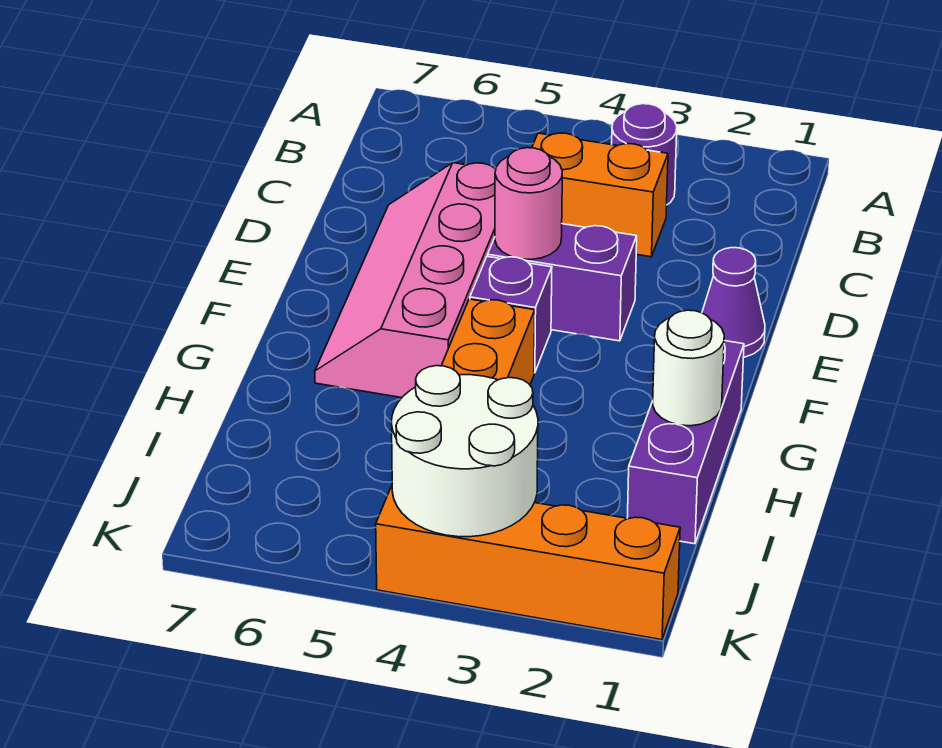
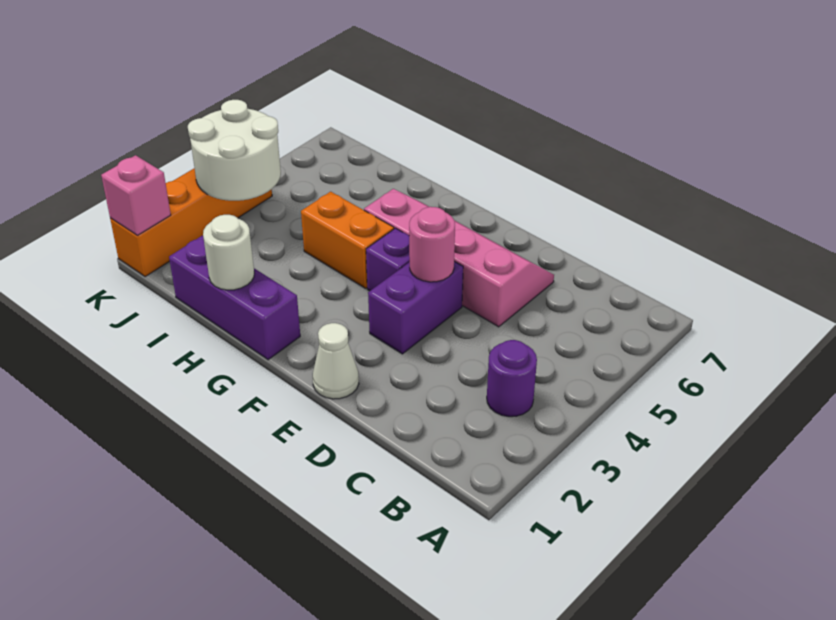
orange 1x2 brick [532,133,668,257] -> none
purple 1x1 cone [702,248,765,357] -> white 1x1 cone [313,323,359,399]
none -> pink 1x1 brick [101,155,171,235]

